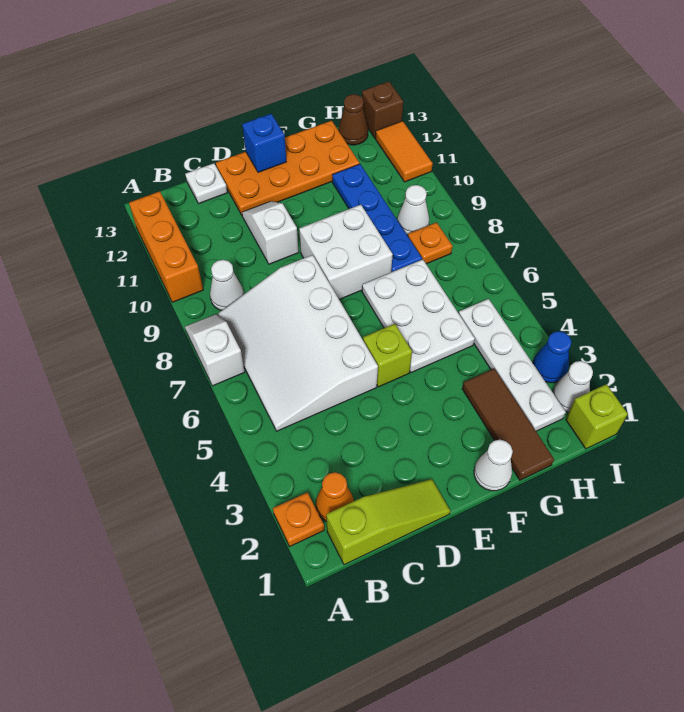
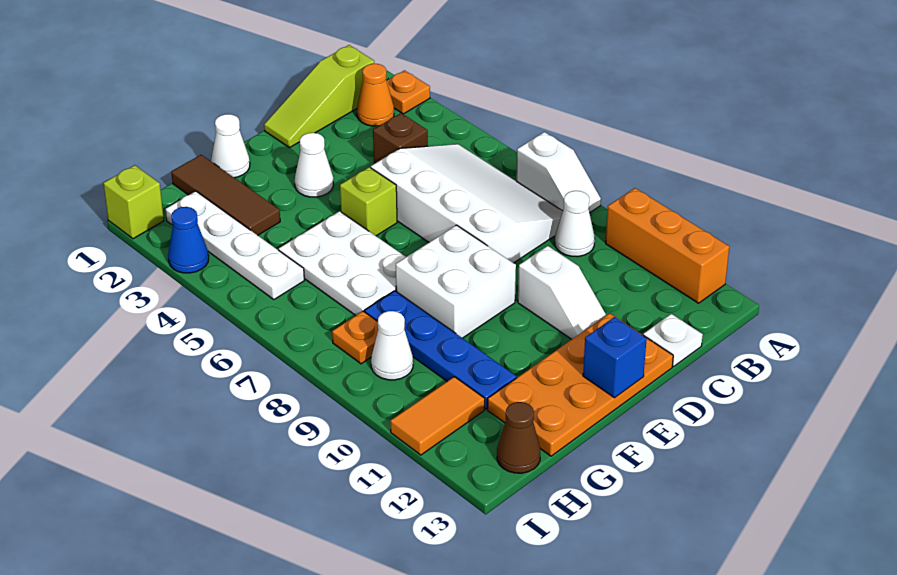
white 1x1 cone [553,361,593,412] -> white 1x1 cone moved to [295,133,333,197]
orange 1x2 tile [375,121,433,182] -> orange 1x2 tile turned to [391,377,485,455]
brown 1x1 brick [362,81,403,138] -> brown 1x1 brick moved to [373,113,428,164]

